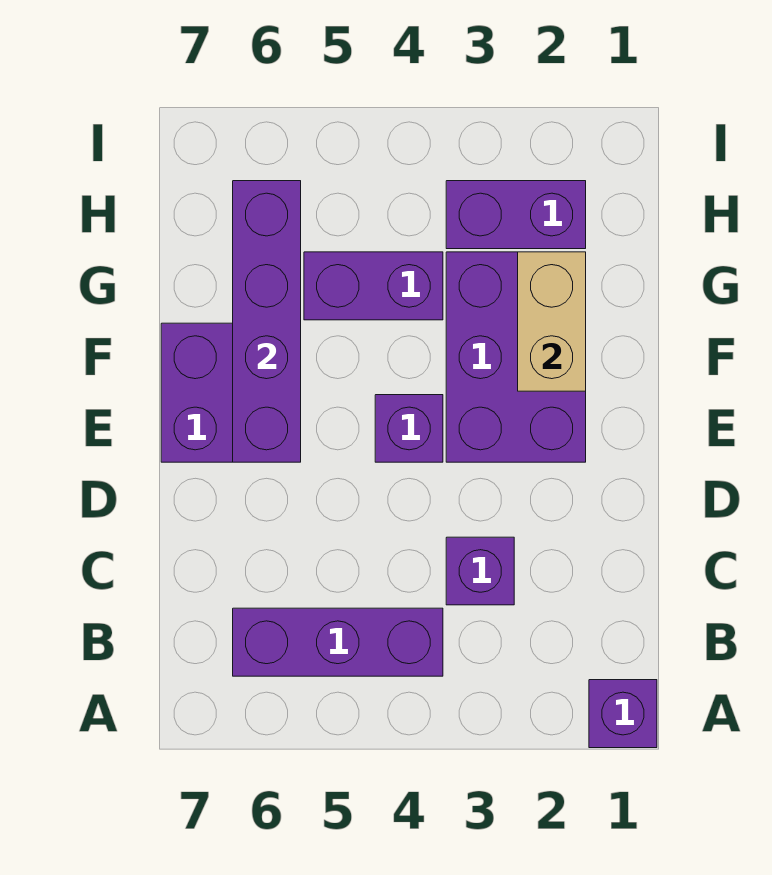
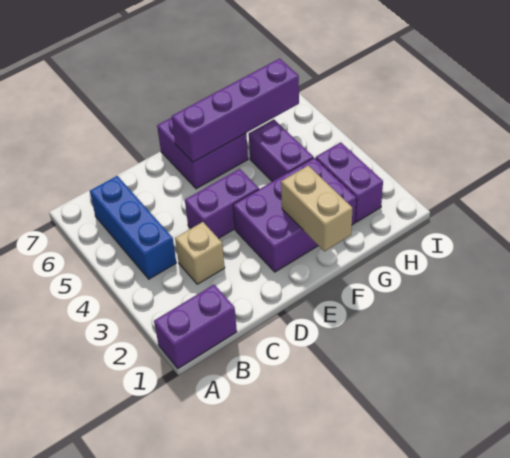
purple 1x1 brick [589,680,657,748] -> purple 1x2 brick [154,285,237,368]
purple 1x3 brick [233,608,443,676] -> blue 1x3 brick [90,176,176,279]
purple 1x1 brick [446,537,514,605] -> tan 1x1 brick [175,222,225,284]
purple 1x1 brick [375,395,443,462] -> purple 1x2 brick [185,169,259,239]
tan 1x2 brick [518,252,586,391] -> tan 1x2 brick turned to [281,166,353,251]

